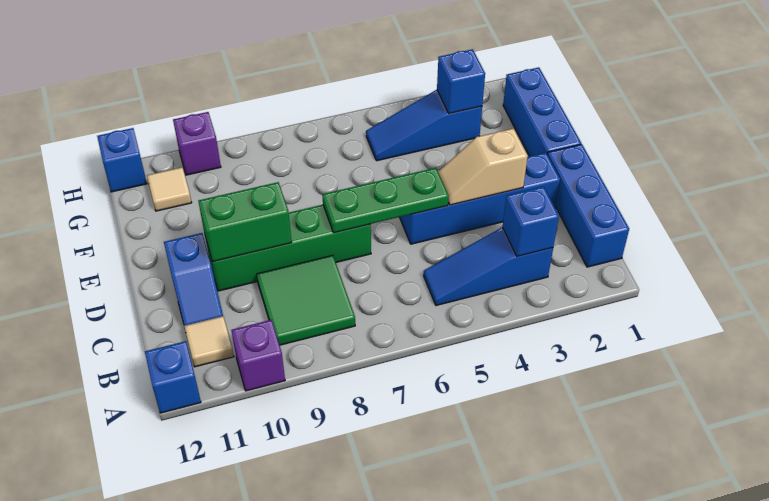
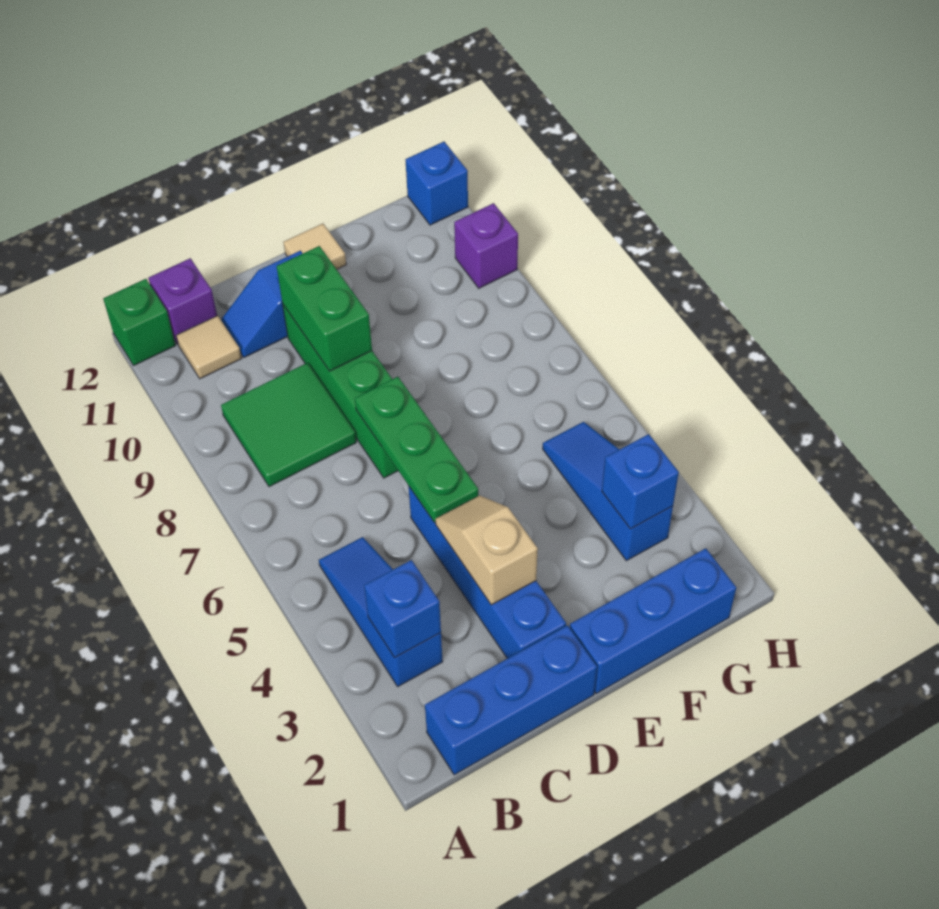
purple 1x1 brick [231,320,285,391] -> purple 1x1 brick moved to [149,258,217,344]
blue 1x1 brick [145,341,201,413] -> green 1x1 brick [103,279,176,365]
tan 1x1 tile [147,167,192,211] -> tan 1x1 tile moved to [283,224,346,269]

